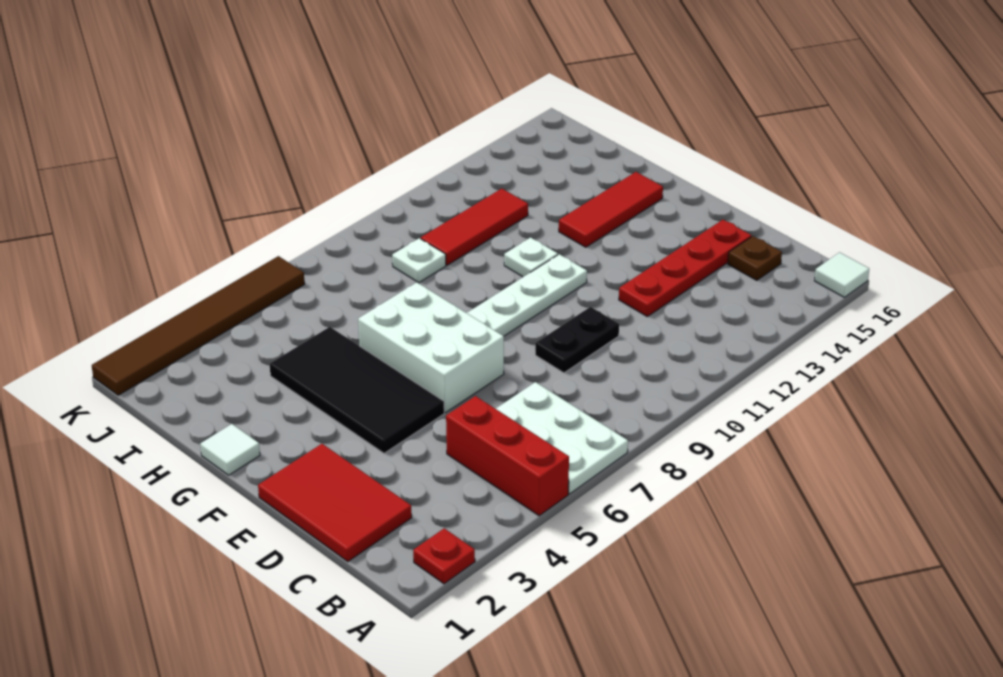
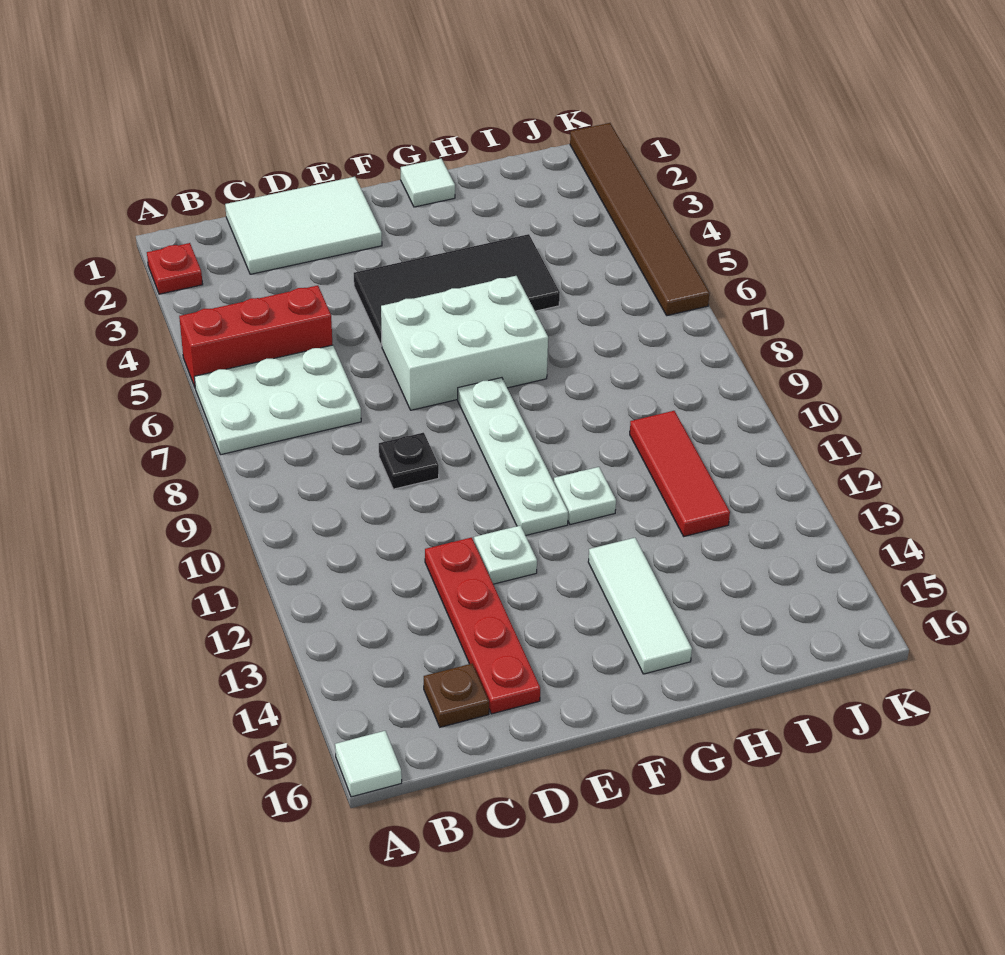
red 2x3 tile [258,444,412,561] -> white 2x3 tile [225,177,382,274]
black 1x2 plate [535,307,619,373] -> black 1x1 plate [379,433,439,489]
red 1x3 tile [559,172,663,247] -> white 1x3 tile [588,538,692,674]
white 1x1 plate [392,238,446,283] -> white 1x1 plate moved to [474,525,537,584]

